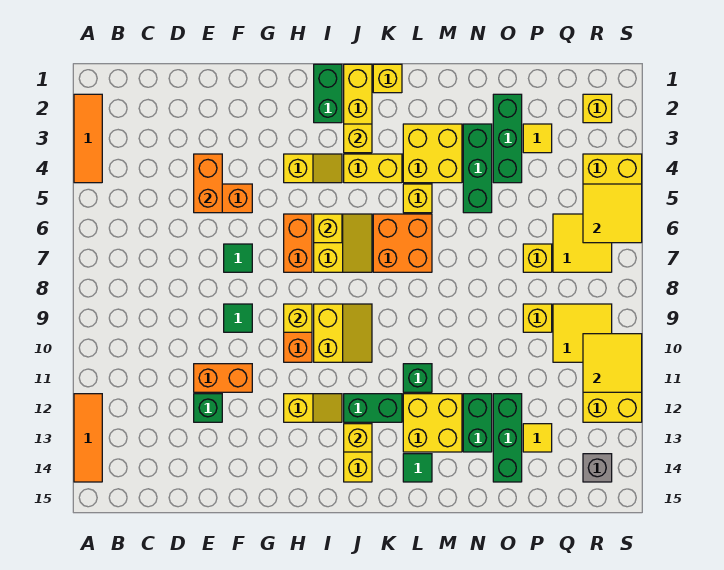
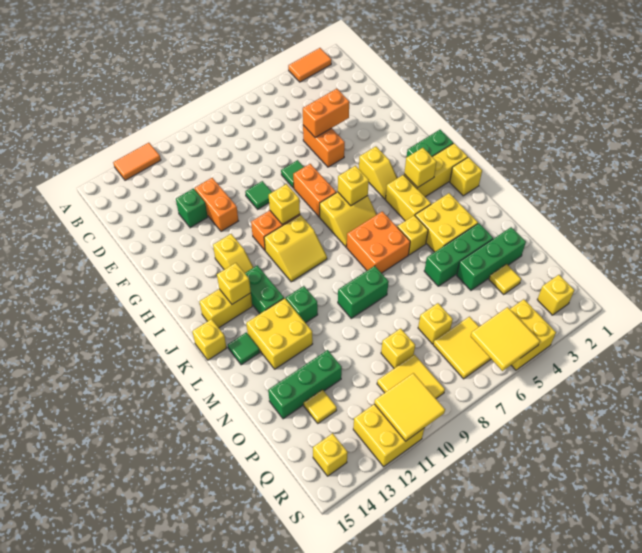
orange 1x3 tile [74,94,102,183] -> orange 1x2 tile [288,48,331,82]
orange 1x3 tile [74,394,102,482] -> orange 1x2 tile [113,143,161,180]
orange 1x2 brick [284,214,312,272] -> orange 1x2 brick turned to [293,164,336,217]
none -> yellow 1x1 brick [192,319,227,360]
green 1x2 brick [463,394,492,452] -> green 1x2 brick moved to [338,266,389,318]
grey 1x1 brick [583,454,612,482] -> yellow 1x1 brick [313,433,348,476]

